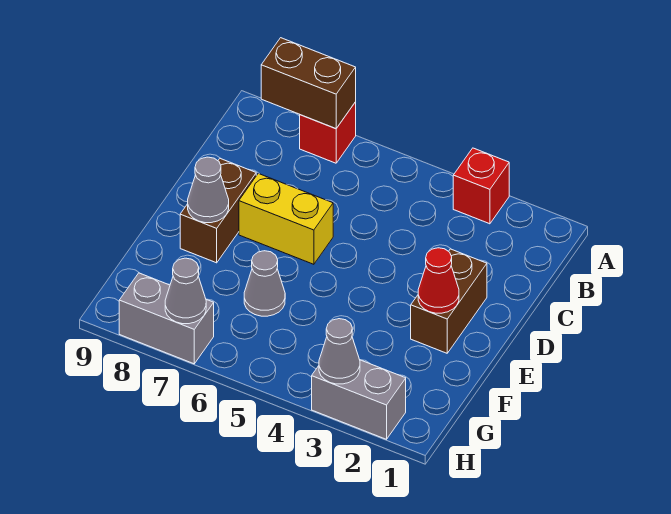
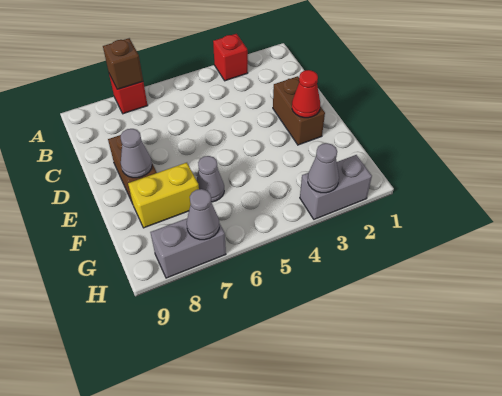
brown 1x2 brick [261,38,356,129] -> brown 1x1 brick [103,38,143,89]
yellow 1x2 brick [239,173,333,264] -> yellow 1x2 brick moved to [128,163,199,228]

